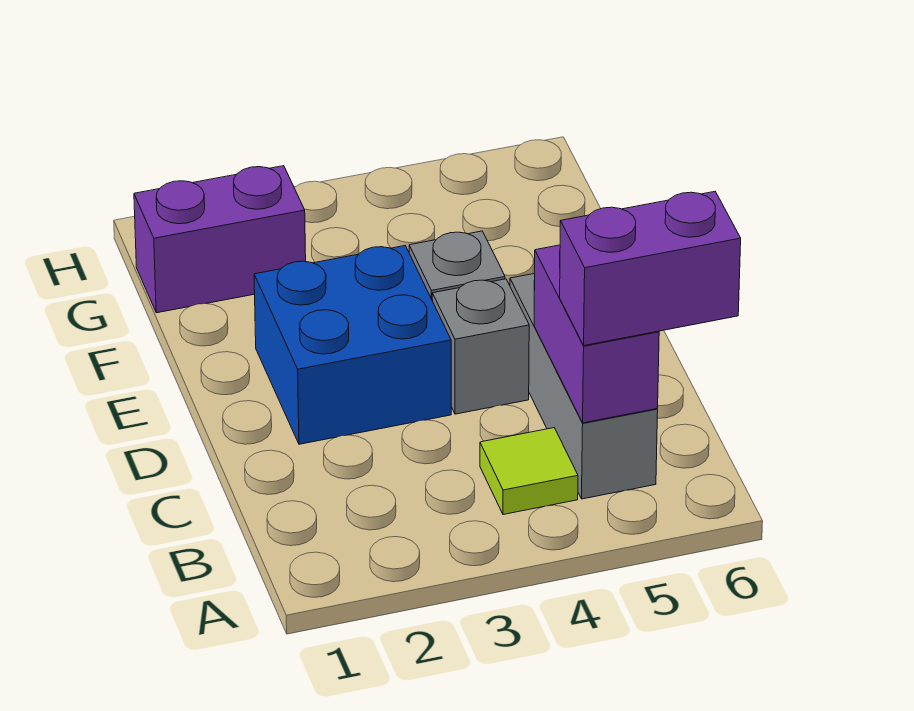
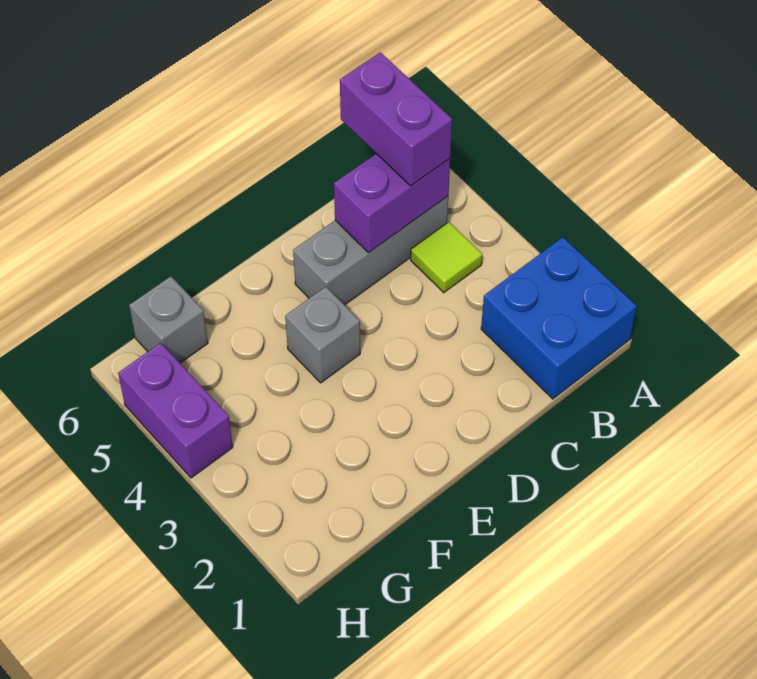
blue 2x2 brick [254,246,451,444] -> blue 2x2 brick moved to [481,237,637,399]
grey 1x1 brick [432,279,529,414] -> grey 1x1 brick moved to [129,276,208,363]
purple 1x2 brick [134,166,306,313] -> purple 1x2 brick moved to [118,343,233,478]

